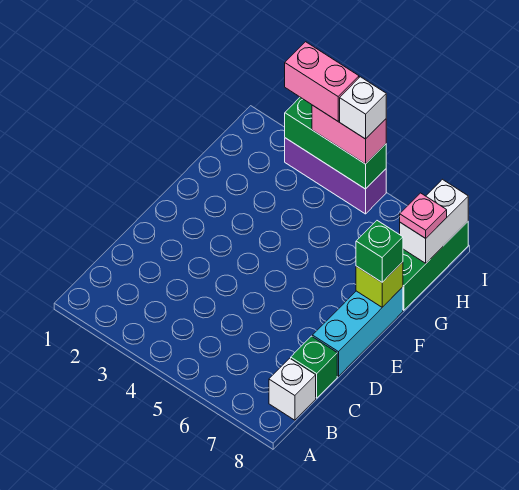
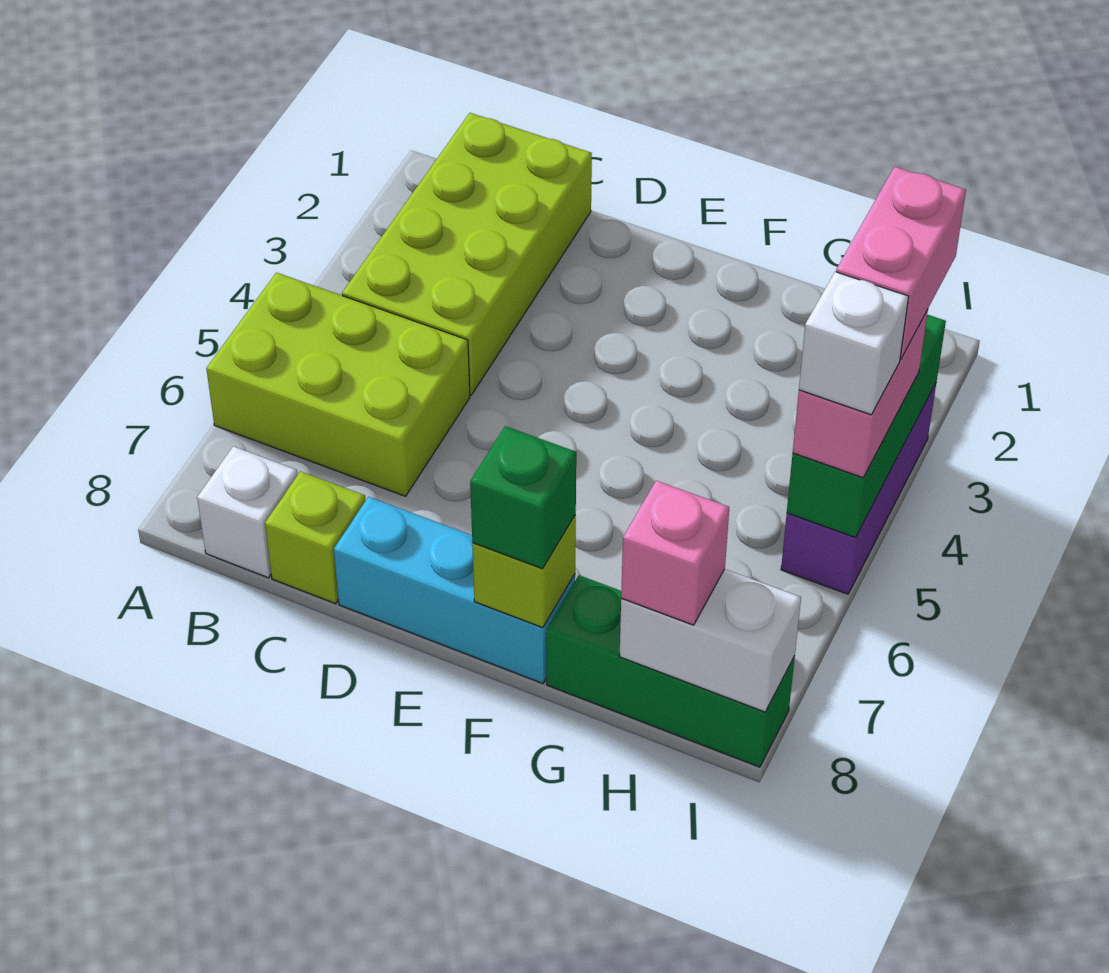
none -> lime 2x3 brick [206,273,470,496]
none -> lime 2x4 brick [342,113,592,395]
green 1x1 brick [291,336,337,398] -> lime 1x1 brick [265,471,366,604]
pink 1x1 plate [400,193,447,238] -> pink 1x1 brick [621,481,729,625]

